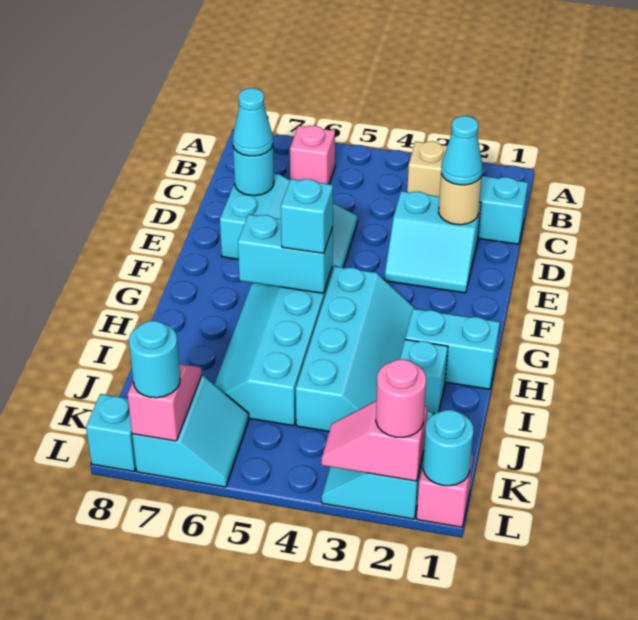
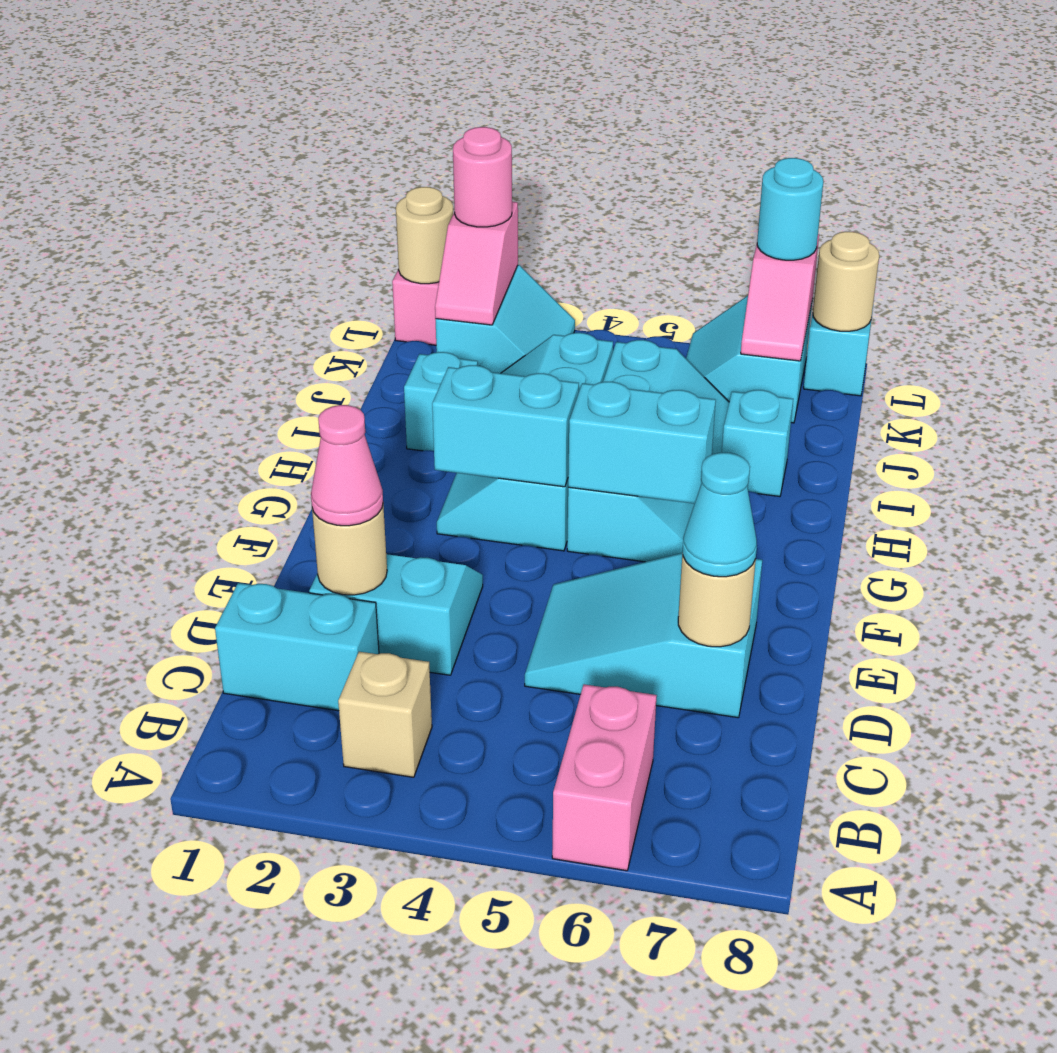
pink 1x1 brick [290,126,335,184] -> pink 1x2 brick [552,684,657,871]
cyan 1x1 cone [441,116,482,185] -> pink 1x1 cone [311,405,383,526]
cyan 1x1 round brick [233,146,274,196] -> tan 1x1 round brick [678,553,756,647]
cyan 1x1 brick [281,179,333,253] -> cyan 1x1 brick moved to [722,390,793,497]
cyan 1x2 brick [405,309,500,389] -> cyan 1x2 brick moved to [432,365,579,487]
cyan 1x1 round brick [423,410,473,486] -> tan 1x1 round brick [396,187,453,284]
pink 1x2 slope [322,401,427,481] -> pink 1x2 slope turned to [435,202,518,325]
none -> tan 1x1 round brick [813,232,879,331]

